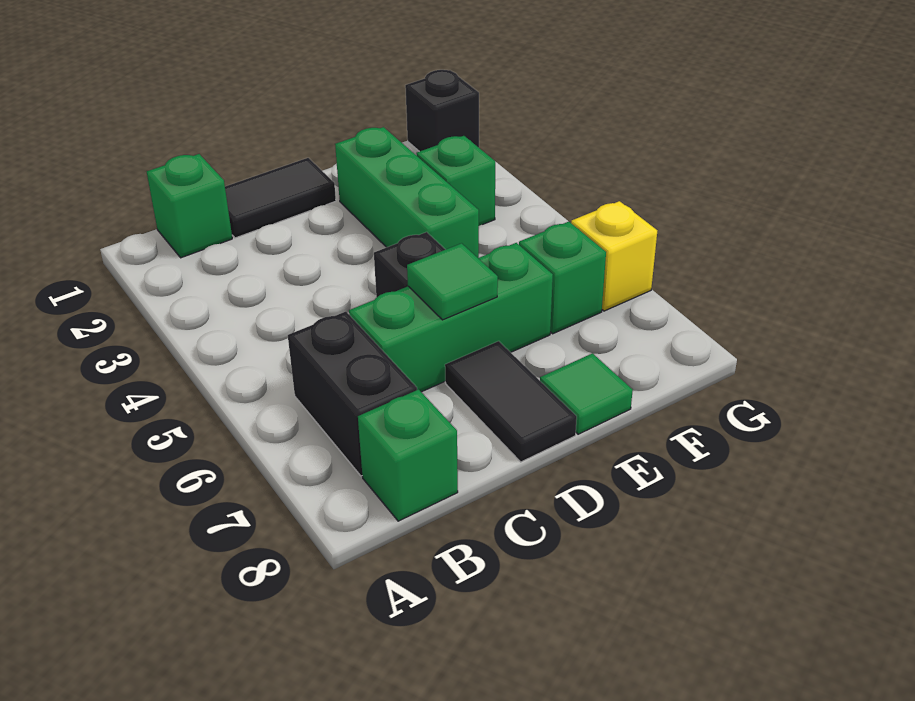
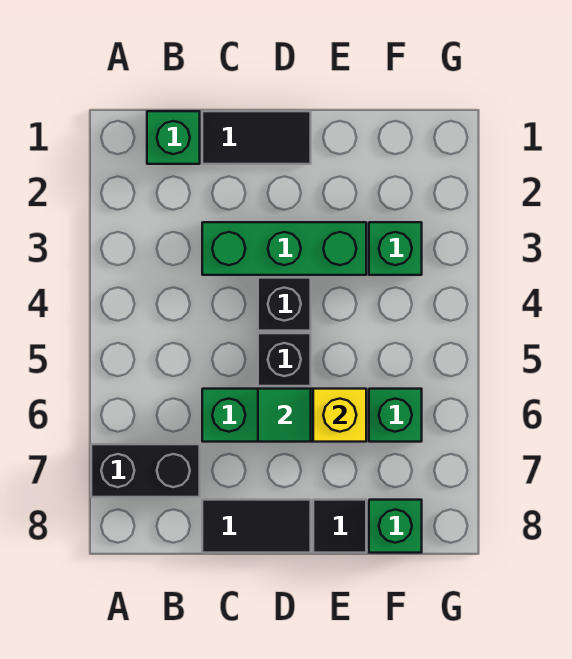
black 1x2 brick [288,312,417,476] -> black 1x2 brick turned to [91,444,200,497]
green 1x1 brick [358,389,458,521] -> green 1x1 brick moved to [369,500,422,553]
black 1x2 tile [445,341,577,462] -> black 1x2 tile turned to [202,500,311,553]
green 1x3 brick [335,127,479,258] -> green 1x3 brick turned to [202,222,366,275]
green 1x1 tile [540,353,633,434] -> black 1x1 tile [313,500,366,553]
black 1x1 brick [405,70,479,152] -> black 1x1 brick moved to [258,278,311,331]
yellow 1x1 brick [571,201,657,311] -> yellow 1x1 brick moved to [313,389,366,442]

